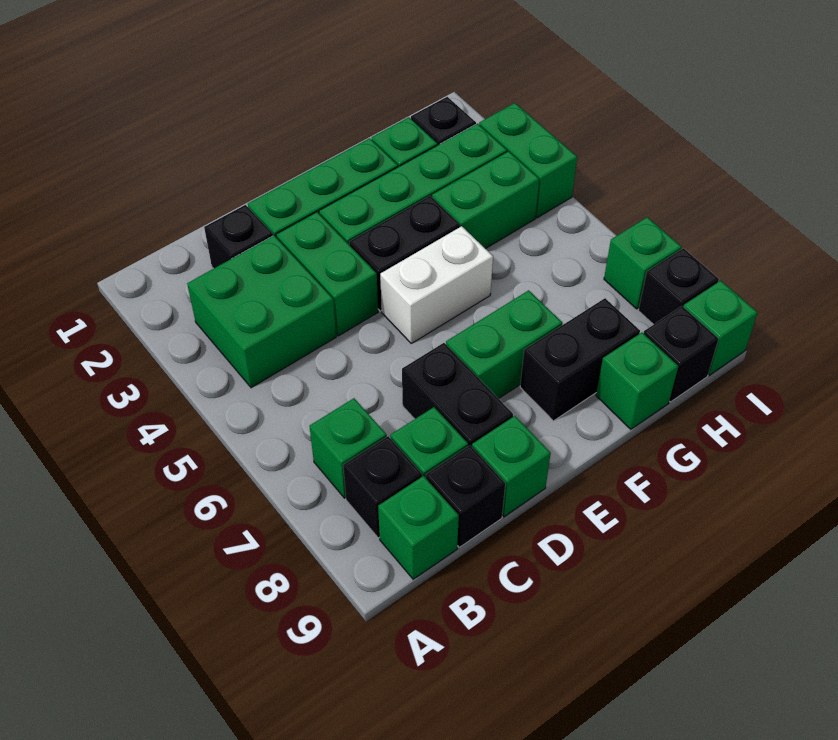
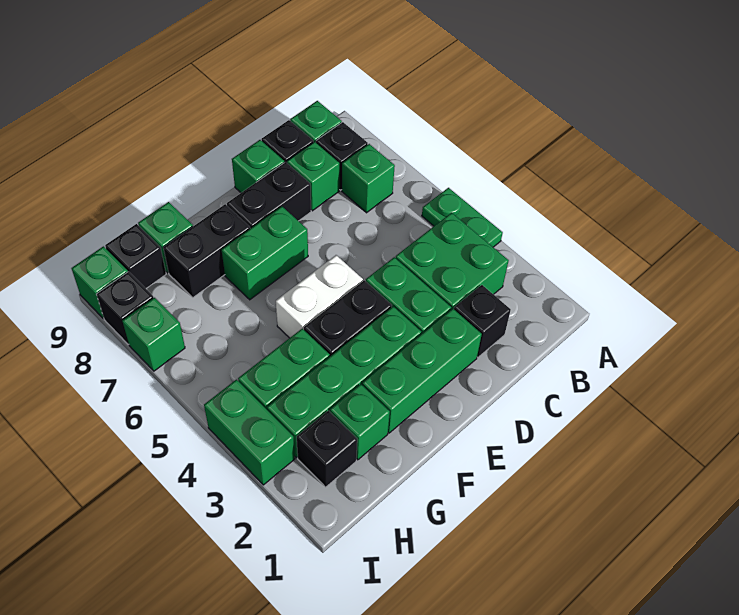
none -> green 1x2 plate [422,188,503,247]
black 1x2 brick [402,343,513,447] -> black 1x2 brick turned to [227,162,311,229]

